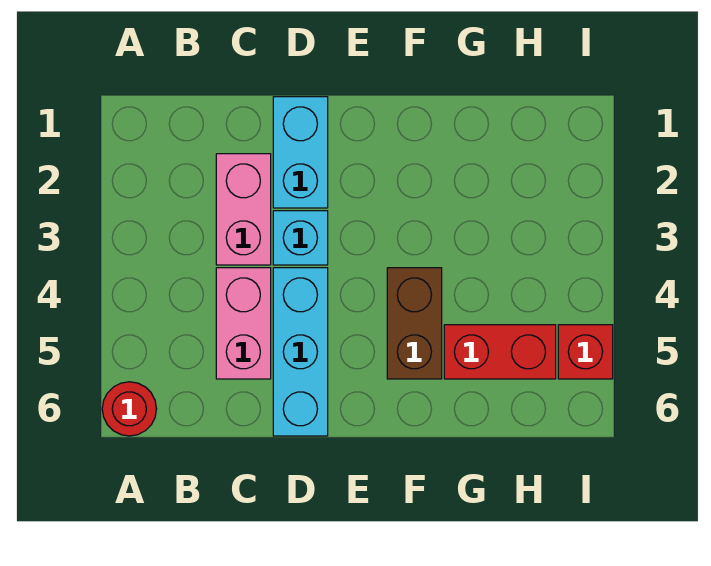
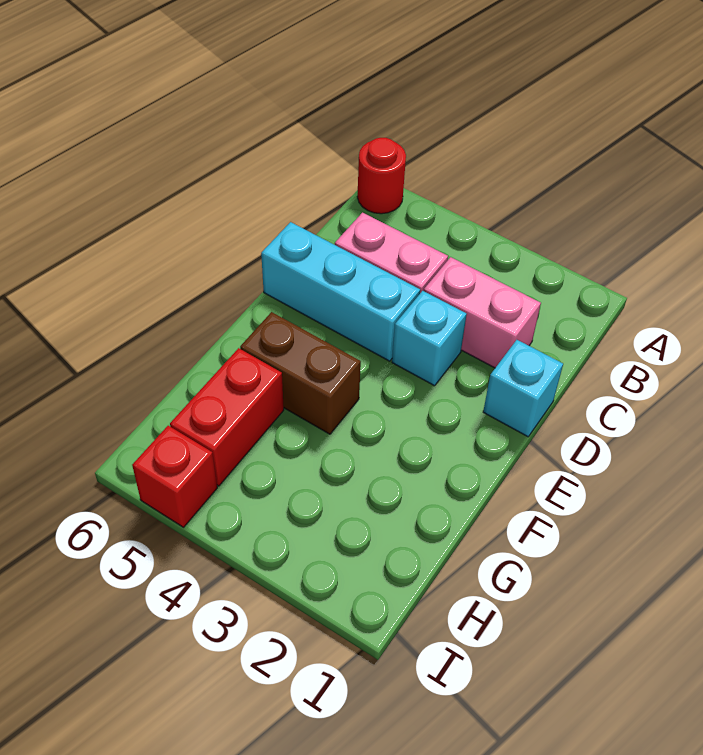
cyan 1x2 brick [273,97,328,208] -> cyan 1x1 brick [483,340,563,437]

